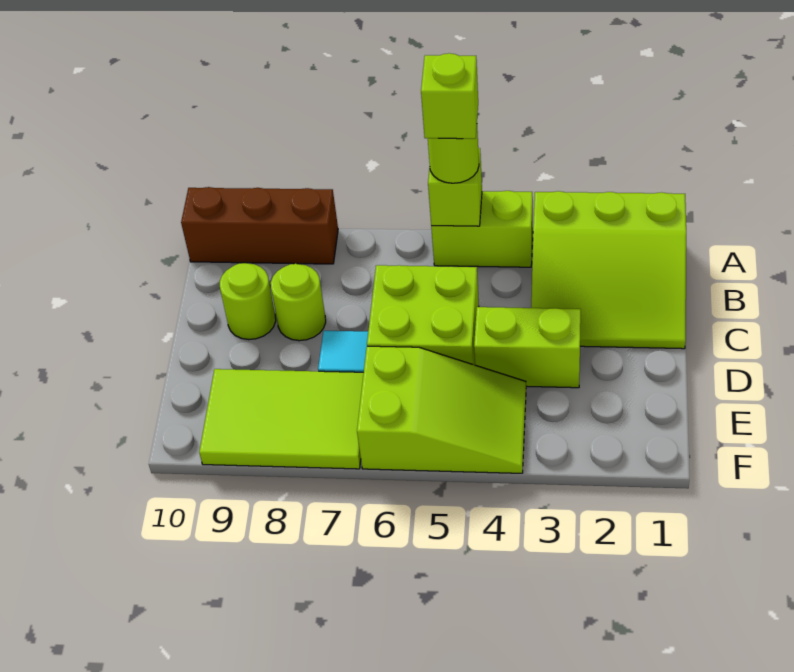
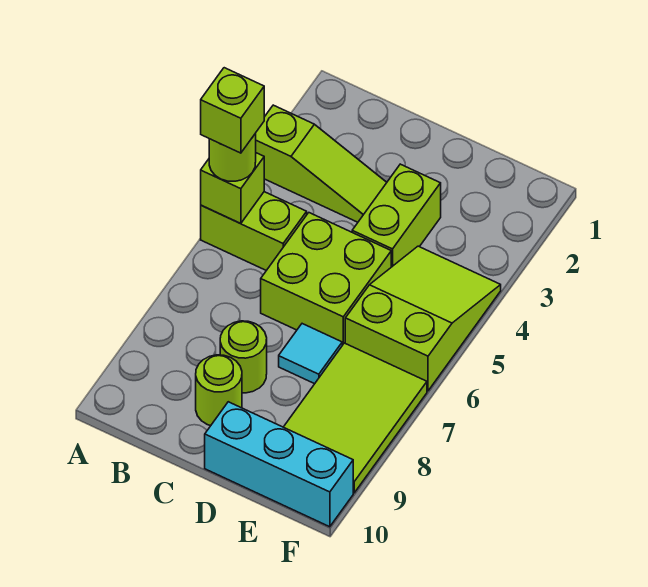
lime 3x3 slope [531,191,686,349] -> lime 1x3 slope [256,105,387,222]
lime 1x2 brick [431,191,533,267] -> lime 1x2 brick turned to [201,192,307,271]
brown 1x3 brick [181,187,338,264] -> none
none -> cyan 1x3 brick [205,402,353,527]

